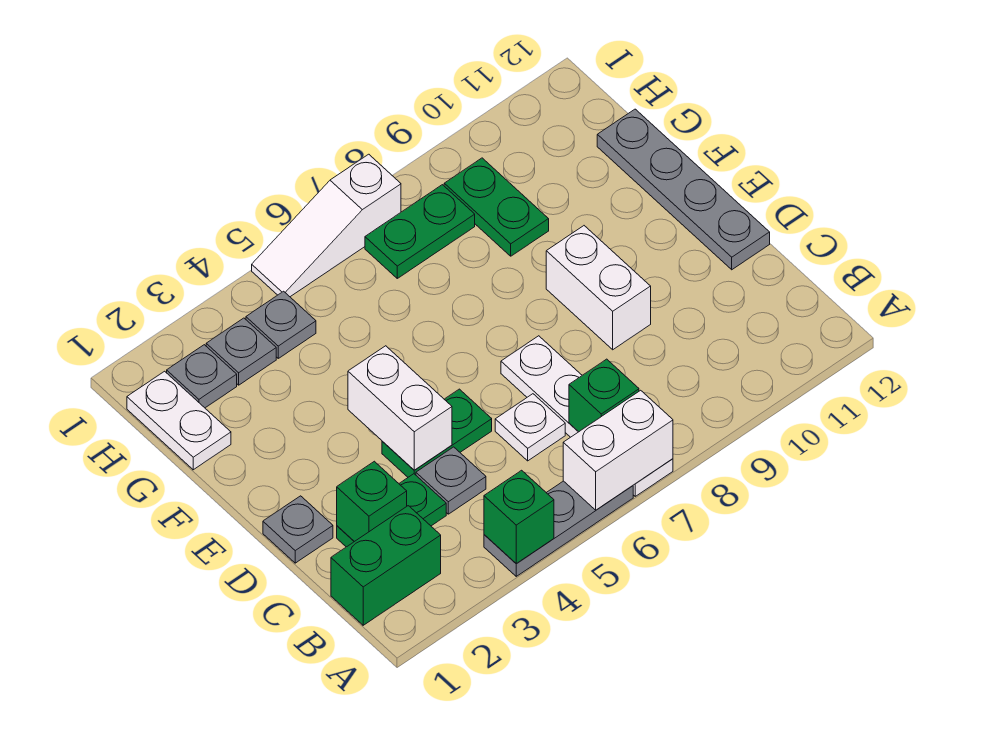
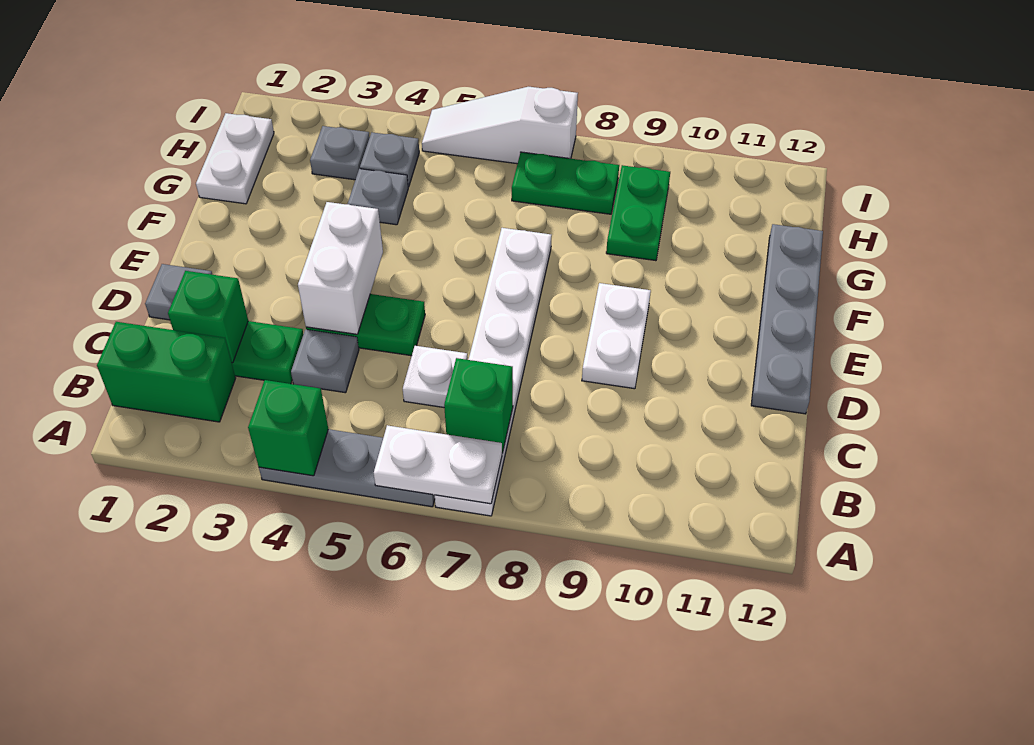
white 1x2 brick [563,390,673,510] -> white 1x2 plate [374,425,502,504]
white 1x4 plate [501,336,673,496] -> white 1x6 plate [435,228,551,516]
white 1x2 brick [546,226,651,350] -> white 1x2 plate [582,283,651,389]
grey 1x1 plate [167,345,237,408] -> grey 1x1 plate moved to [347,169,408,225]

